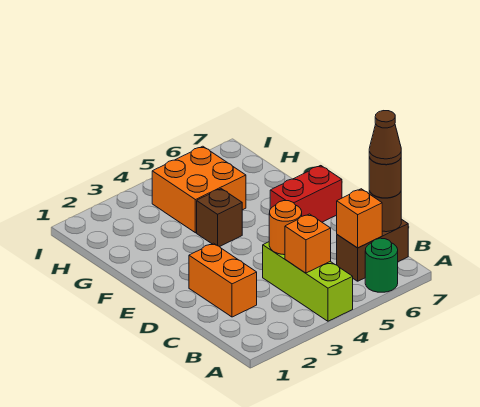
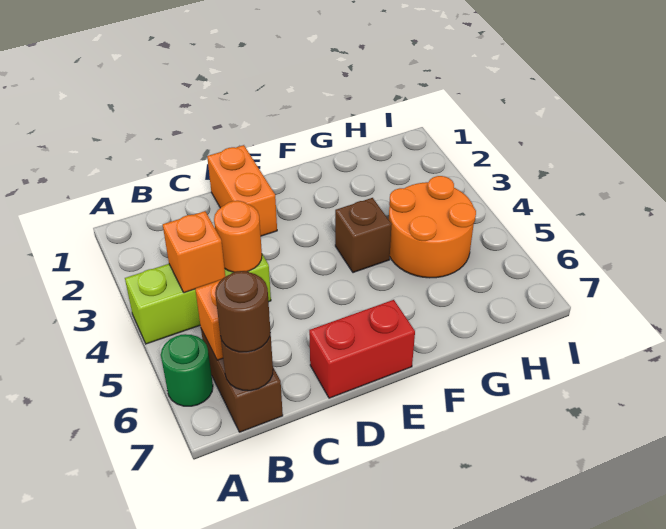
brown 1x1 cone [369,111,401,165] -> none
orange 1x2 brick [189,243,257,317] -> orange 1x2 brick turned to [207,145,277,236]
red 1x2 brick [270,166,342,222] -> red 1x2 brick turned to [309,300,415,398]
orange 2x2 brick [152,146,246,233] -> orange 2x2 round brick [389,176,476,278]

